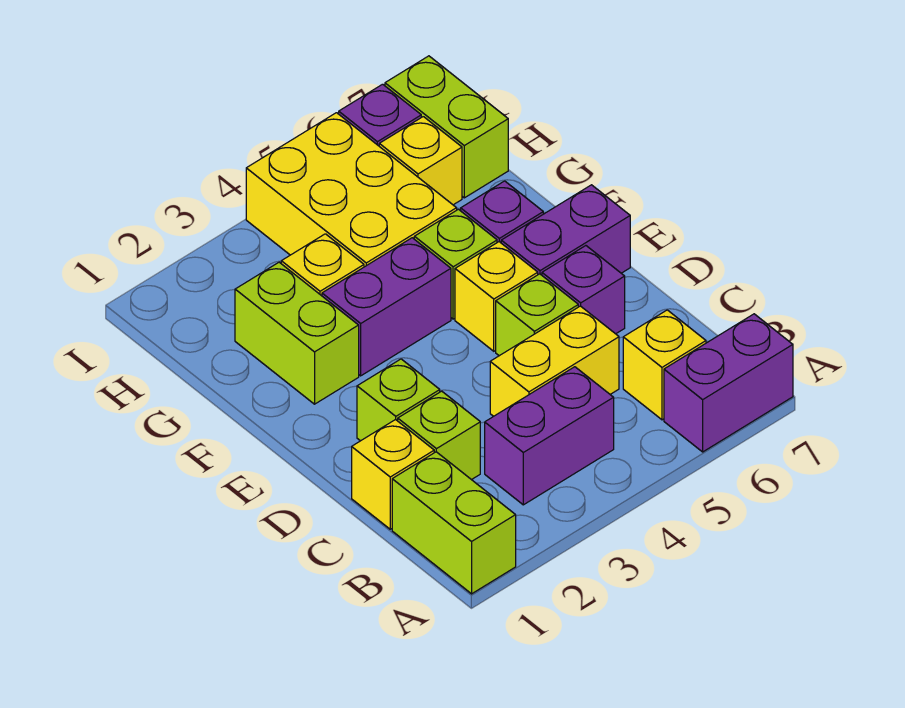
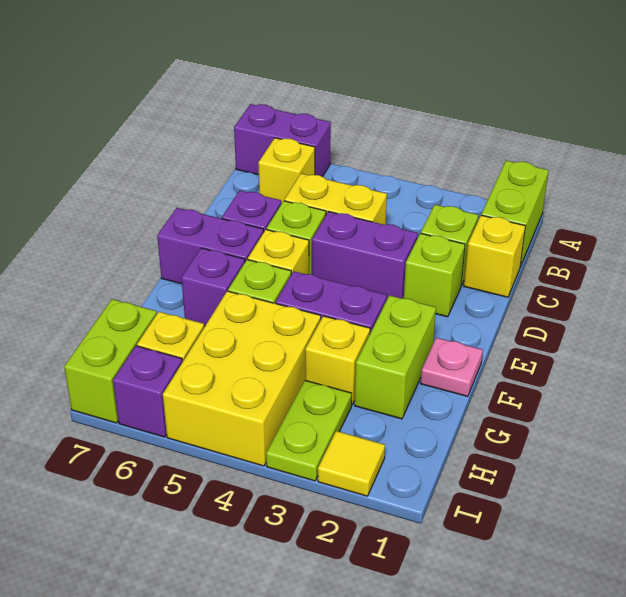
purple 1x2 brick [485,367,614,505] -> purple 1x2 brick moved to [312,212,418,299]
none -> pink 1x1 plate [421,338,483,396]
none -> lime 1x2 plate [266,380,352,481]
none -> yellow 1x1 tile [318,431,385,496]

